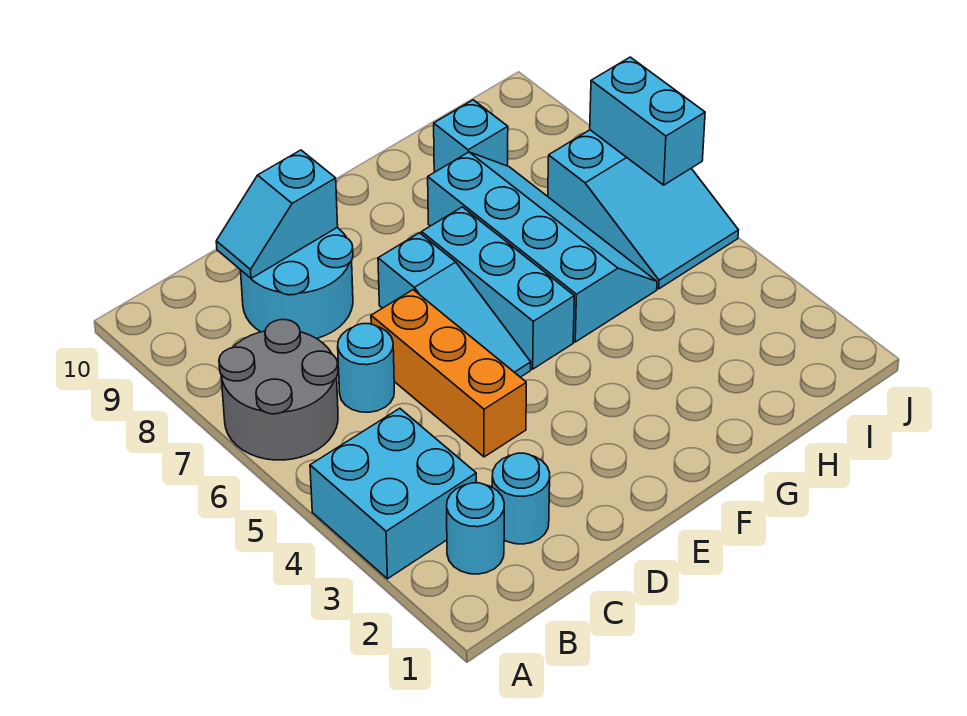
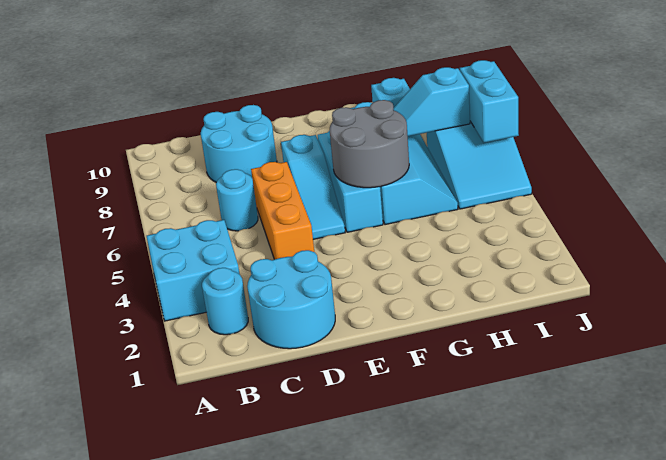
grey 2x2 round brick [219,320,338,460] -> grey 2x2 round brick moved to [330,100,409,188]
cyan 1x1 round brick [492,453,550,544] -> cyan 2x2 round brick [247,250,335,349]
cyan 1x2 slope [216,150,338,278] -> cyan 1x2 slope moved to [393,67,470,136]

